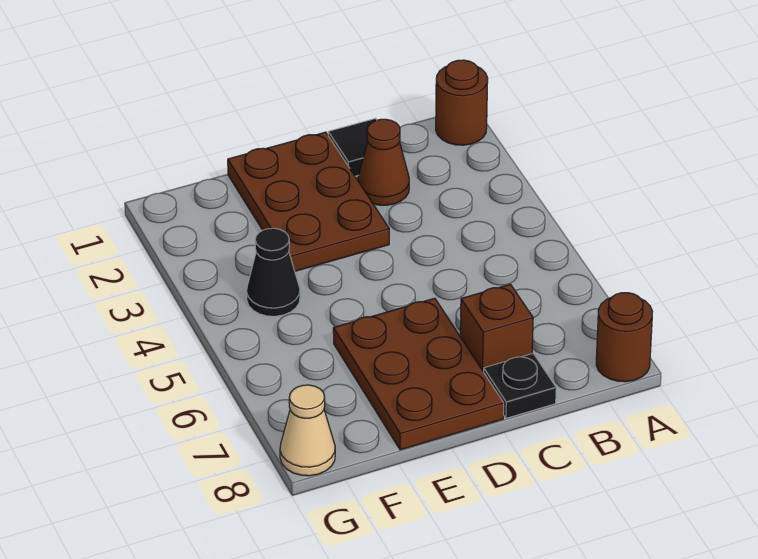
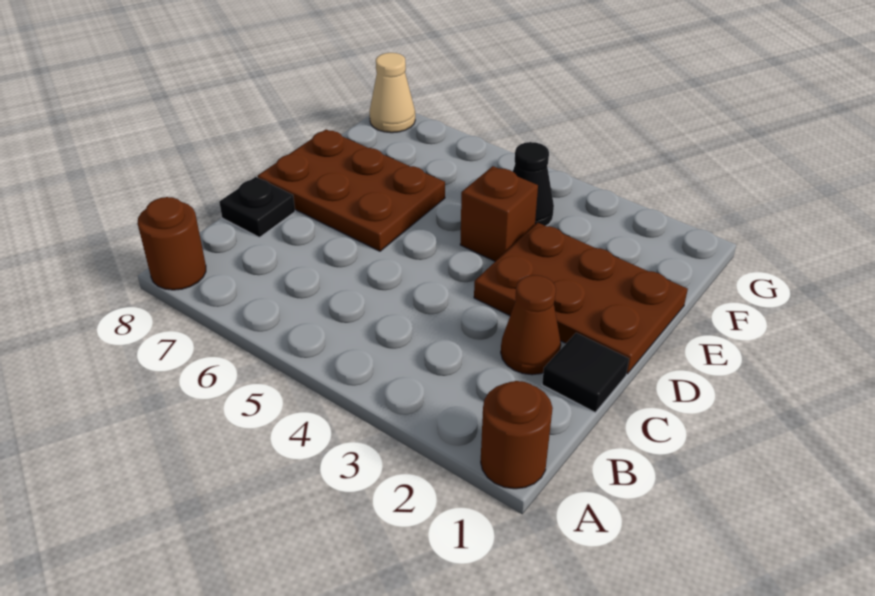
brown 1x1 brick [460,284,533,372] -> brown 1x1 brick moved to [460,166,538,261]

